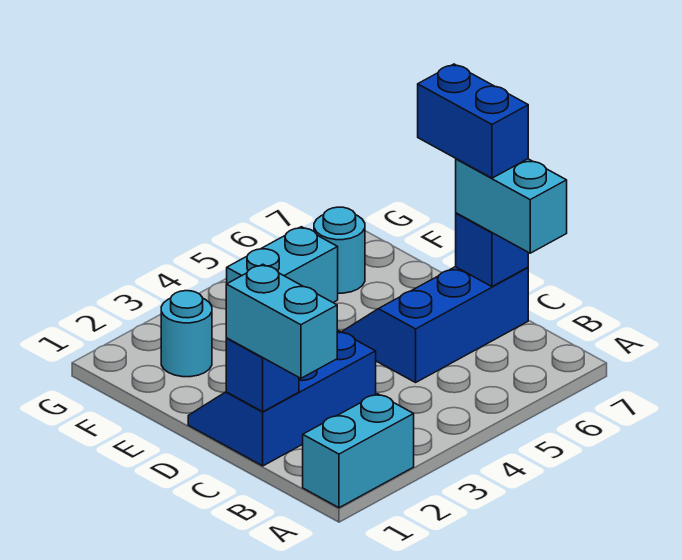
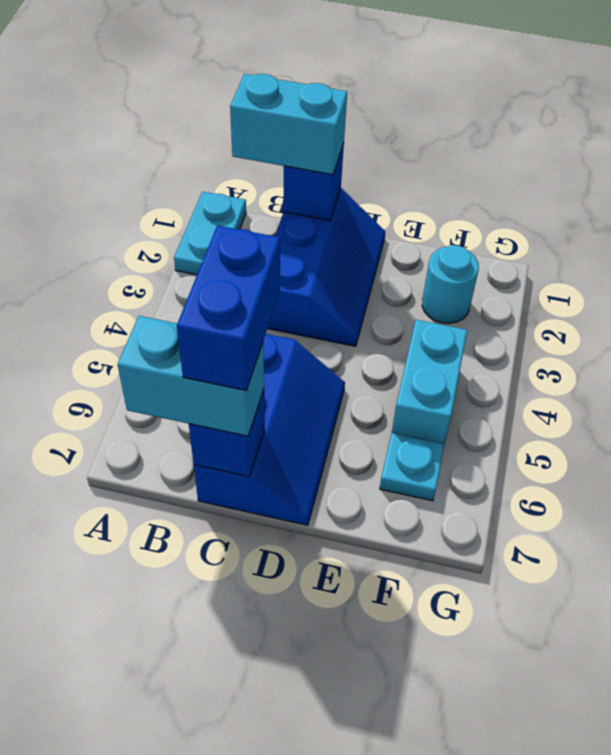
cyan 1x2 brick [303,394,414,508] -> cyan 1x2 plate [174,192,246,275]
blue 1x2 brick [418,64,528,178] -> blue 1x2 brick turned to [177,225,280,390]
cyan 1x1 round brick [314,207,365,293] -> cyan 1x1 plate [380,433,445,501]

